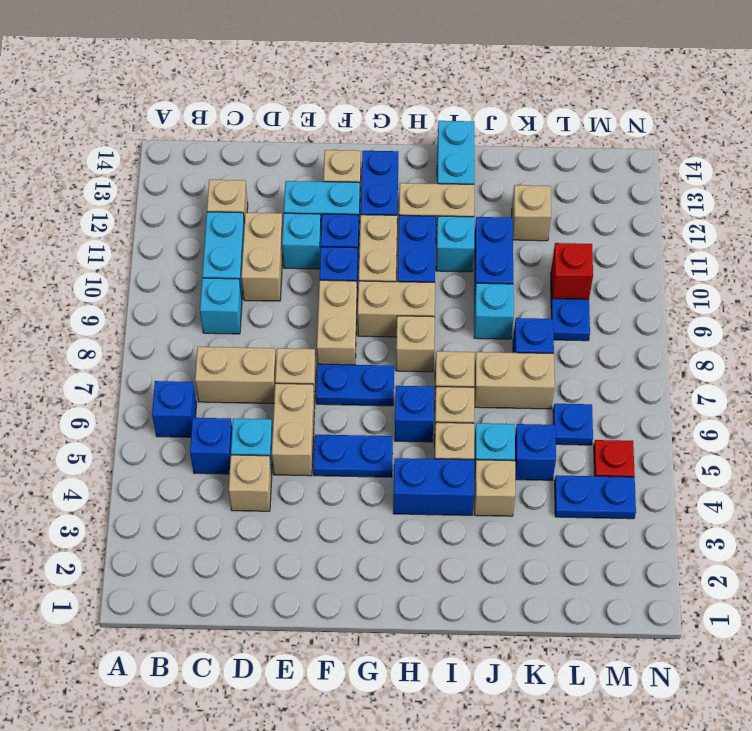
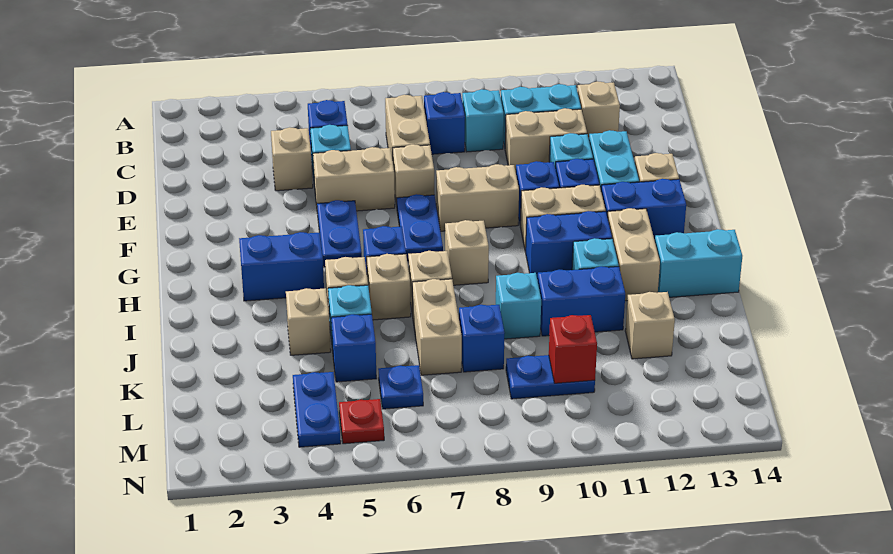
blue 1x1 brick [152,381,196,437] -> blue 1x1 brick moved to [424,92,465,154]
tan 1x2 brick [358,281,435,337] -> none
blue 1x2 brick [393,458,474,515] -> blue 1x2 brick turned to [239,232,324,301]

